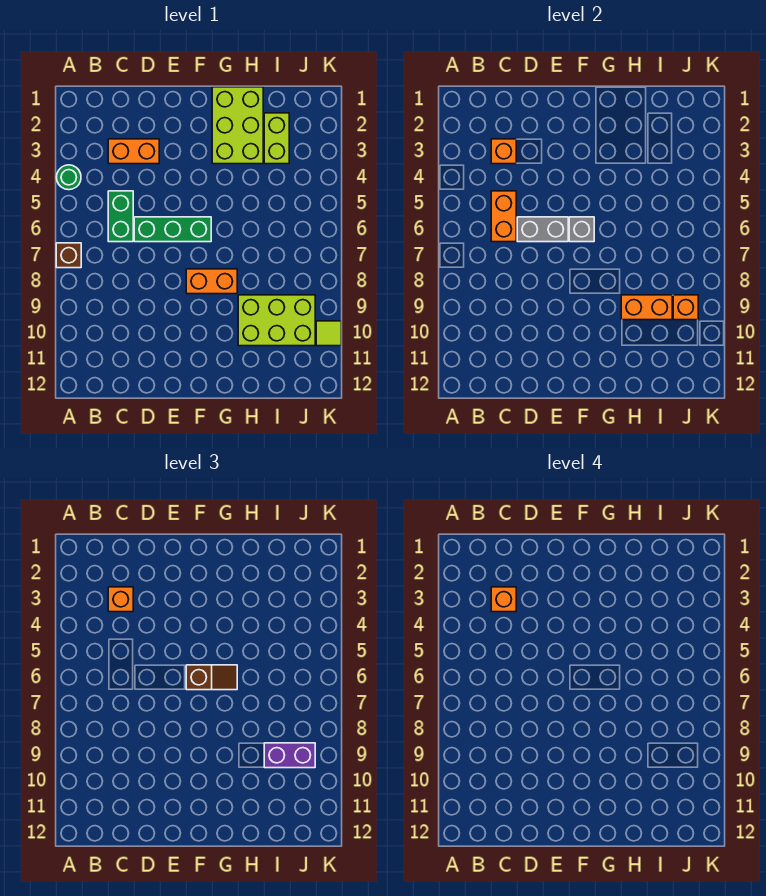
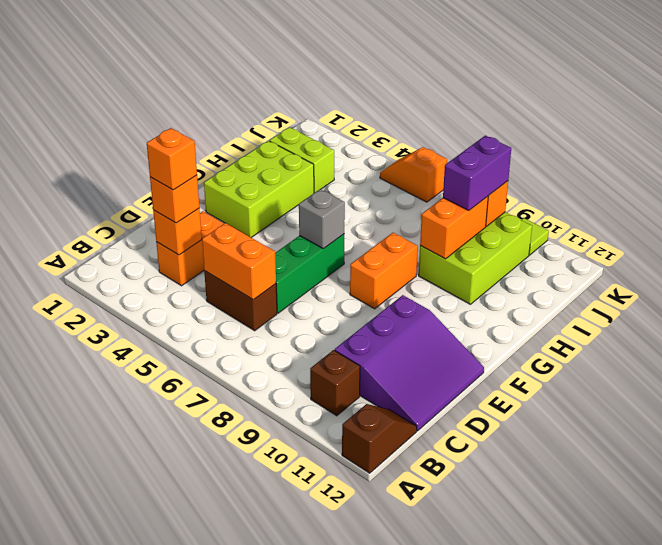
green 1x1 round brick [56,165,81,190] -> none
brown 1x1 brick [56,243,81,268] -> brown 1x1 brick moved to [310,350,360,416]
green 1x2 brick [108,191,133,242] -> brown 1x2 brick [204,271,277,331]
none -> purple 3x3 slope [335,295,484,431]
grey 1x2 brick [517,217,568,242] -> none
brown 1x2 slope [186,665,237,690] -> brown 1x2 slope moved to [342,404,417,473]
lime 2x3 brick [212,87,263,164] -> lime 2x3 brick turned to [204,141,314,237]
none -> orange 1x2 slope [380,147,447,202]

